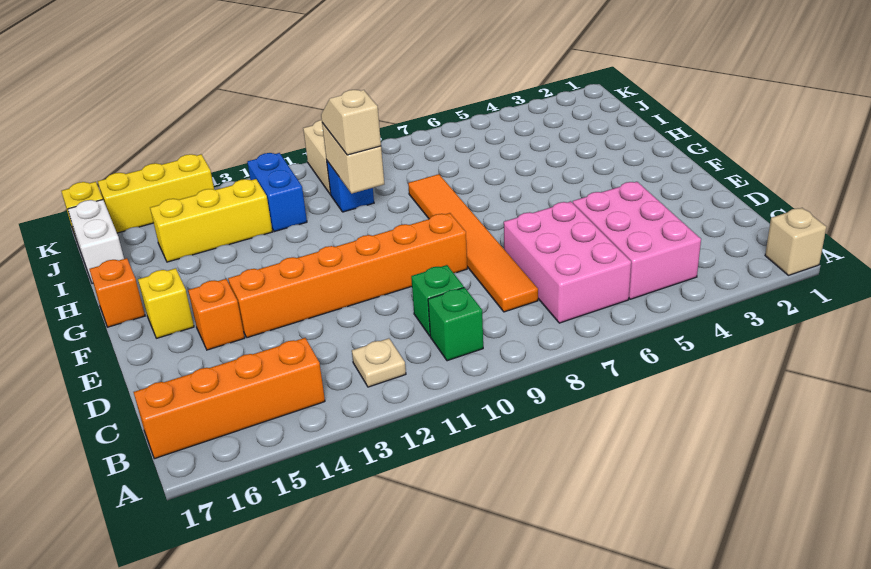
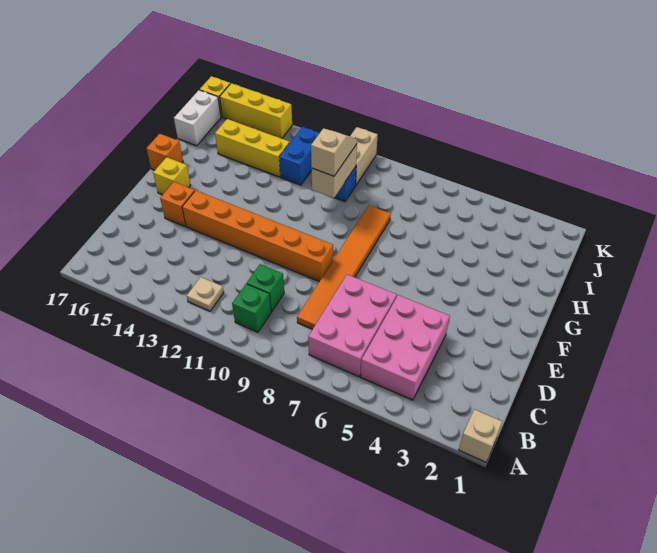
orange 1x4 brick [134,338,325,459] -> none

